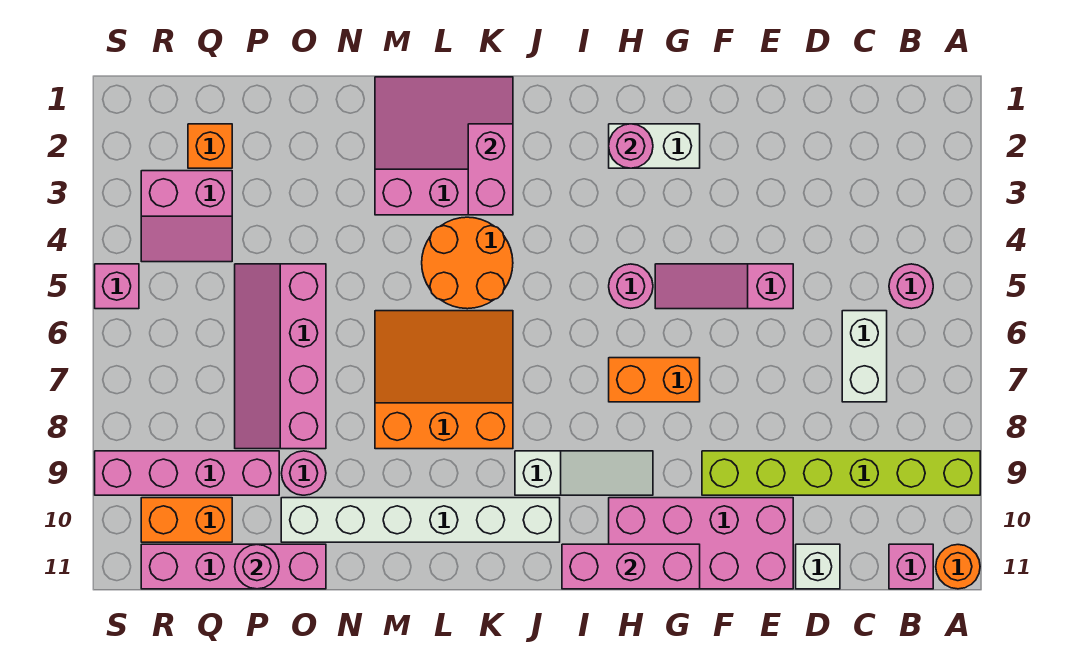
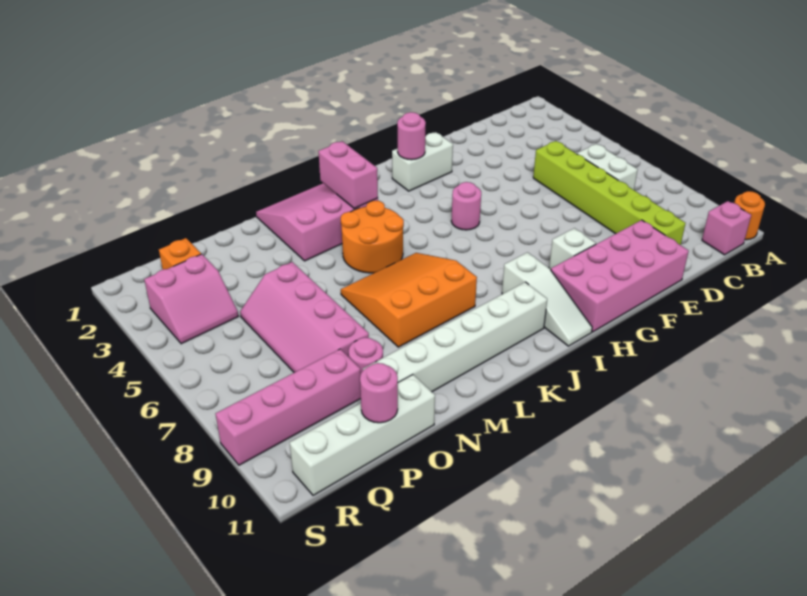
lime 1x6 brick [702,451,980,495] -> lime 1x6 brick turned to [533,141,686,245]
pink 1x1 round brick [889,264,933,309] -> none
white 1x1 brick [796,544,840,589] -> white 1x1 brick moved to [549,228,596,270]
pink 1x3 slope [655,264,793,309] -> none
orange 1x2 brick [609,358,700,402] -> none
pink 1x3 brick [562,544,700,589] -> none
white 1x3 slope [515,451,653,495] -> white 1x3 slope turned to [502,252,592,346]
pink 1x4 brick [141,544,326,589] -> white 1x4 brick [290,375,435,495]
orange 1x2 brick [141,498,232,542] -> none
pink 1x1 brick [95,264,139,309] -> none

